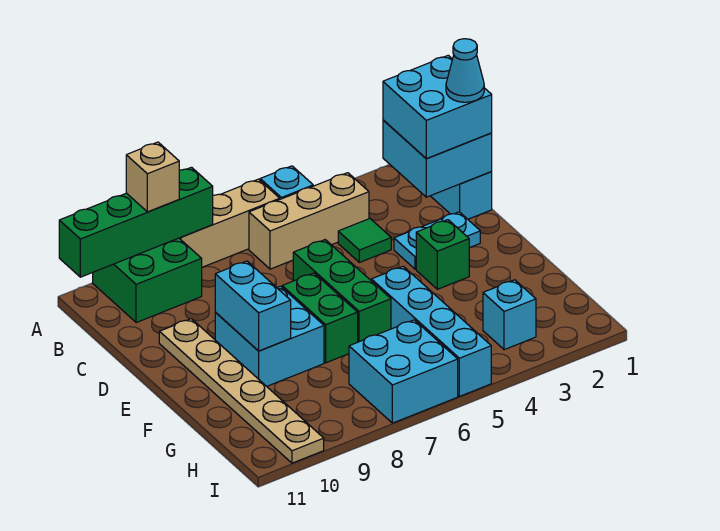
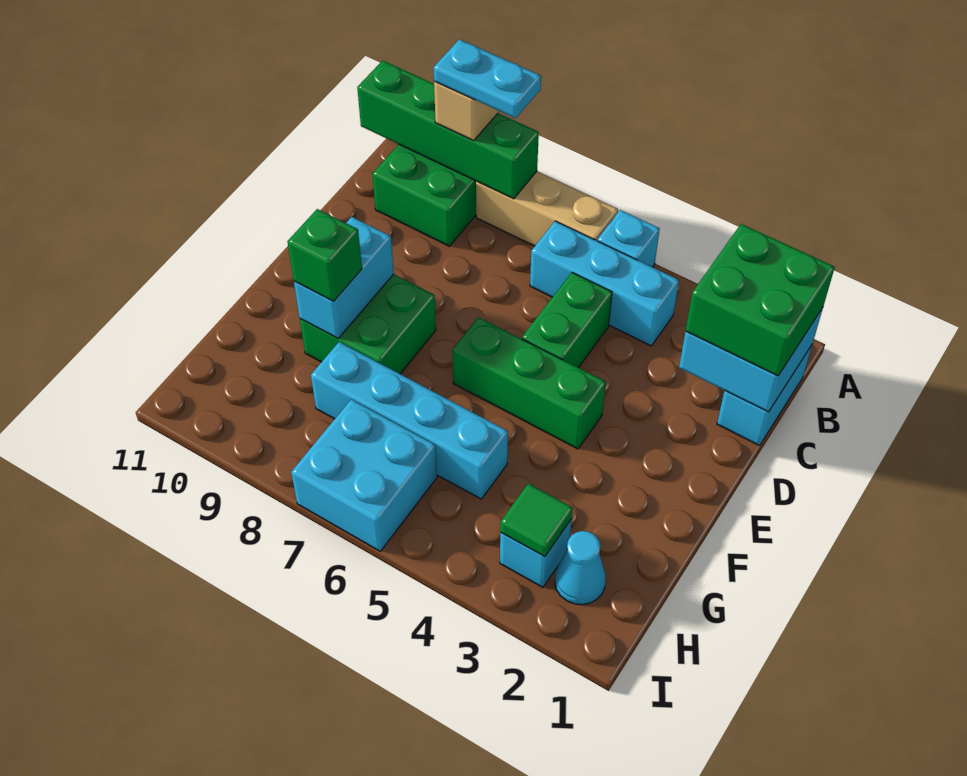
cyan 2x2 brick [383,55,492,159] -> green 2x2 brick [686,224,835,376]
tan 1x3 brick [249,173,369,269] -> cyan 1x3 brick [530,221,679,346]
cyan 1x1 cone [446,39,484,102] -> cyan 1x1 cone moved to [555,531,606,605]
green 1x1 tile [338,219,391,262] -> green 1x1 tile moved to [500,484,573,557]
cyan 1x2 plate [394,212,480,269] -> cyan 1x2 plate moved to [434,39,541,118]
green 1x3 brick [293,240,391,342] -> green 1x3 brick turned to [452,317,606,449]
tan 1x6 plate [159,319,324,463] -> none
green 1x1 brick [416,220,469,289] -> green 1x1 brick moved to [288,209,362,301]
green 1x2 brick [282,273,358,363] -> green 1x2 brick moved to [522,273,612,368]
cyan 2x2 brick [215,286,324,386] -> green 2x2 brick [300,274,436,374]
cyan 1x4 brick [371,266,491,396] -> cyan 1x4 brick turned to [311,342,508,499]

